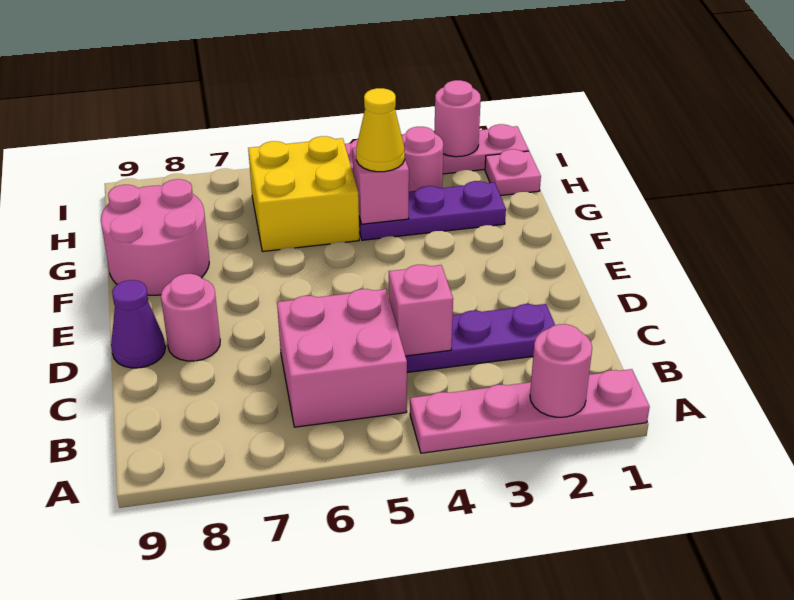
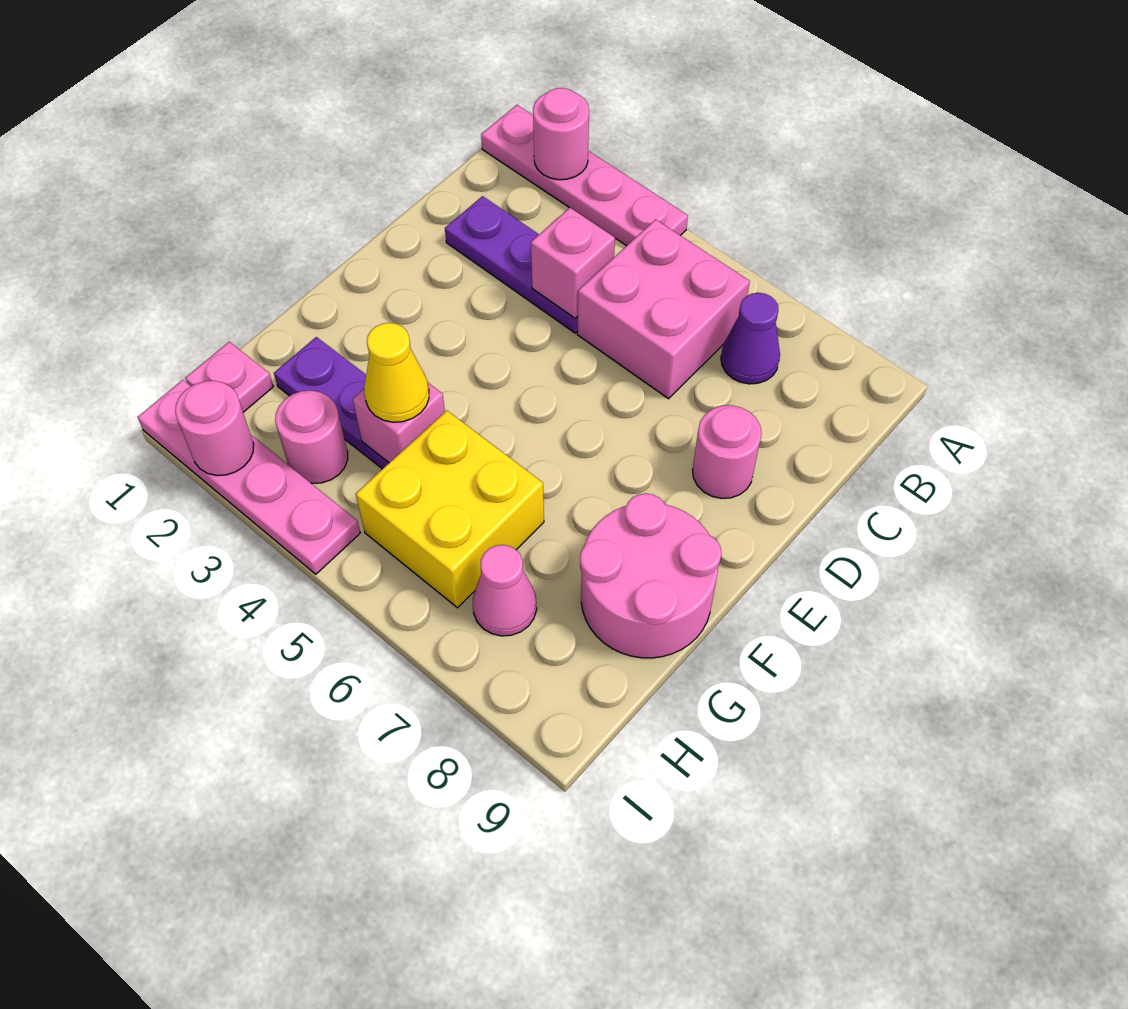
purple 1x1 cone [111,280,165,368] -> purple 1x1 cone moved to [721,293,780,384]
none -> pink 1x1 cone [473,545,537,636]

